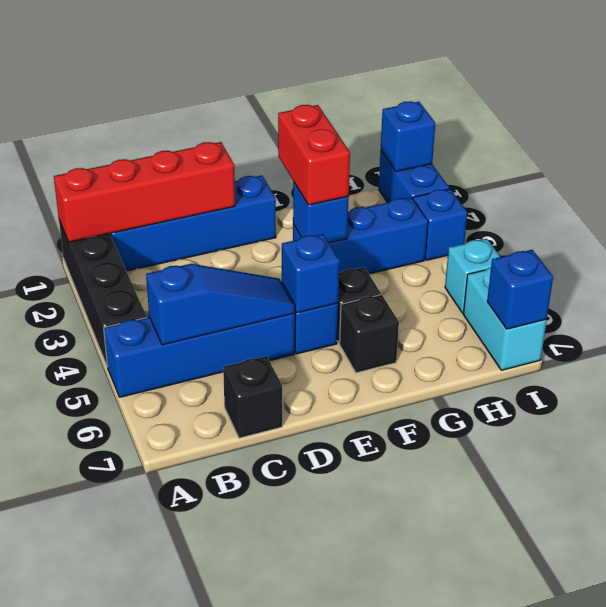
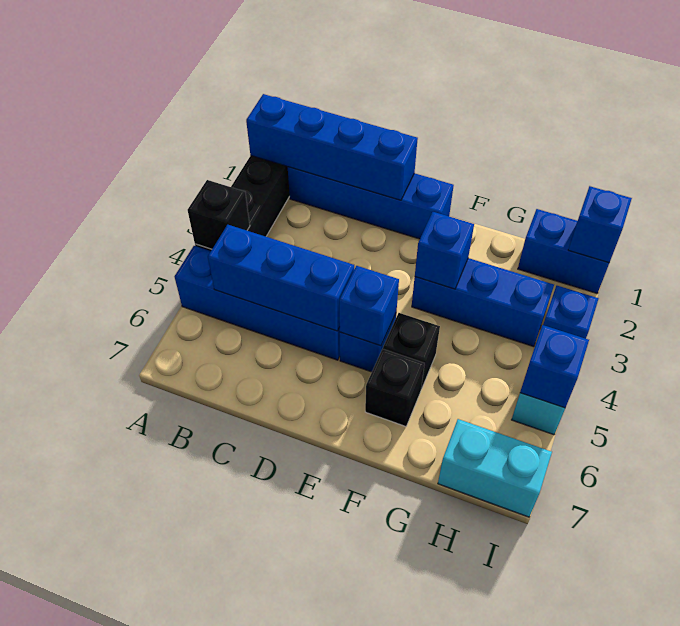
red 1x4 brick [54,142,235,242] -> blue 1x4 brick [246,94,418,200]
blue 1x3 slope [146,264,295,345] -> blue 1x3 brick [208,225,354,331]
black 1x1 brick [223,356,282,438] -> black 1x1 brick moved to [188,180,250,249]
red 1x2 brick [278,105,350,205] -> none
blue 1x2 brick [378,151,449,203] -> blue 1x2 brick turned to [518,209,609,293]
cyan 1x2 brick [463,267,547,370] -> cyan 1x2 brick turned to [438,419,552,517]
blue 1x1 brick [487,250,553,329] -> blue 1x1 brick moved to [520,325,589,408]

